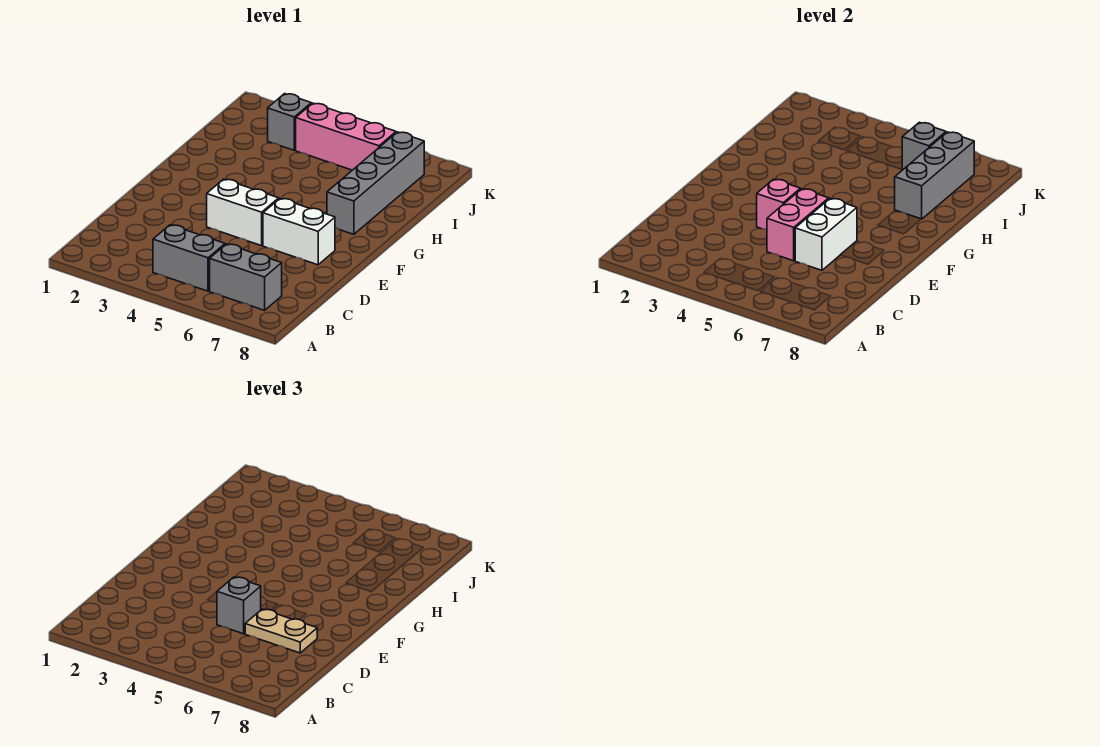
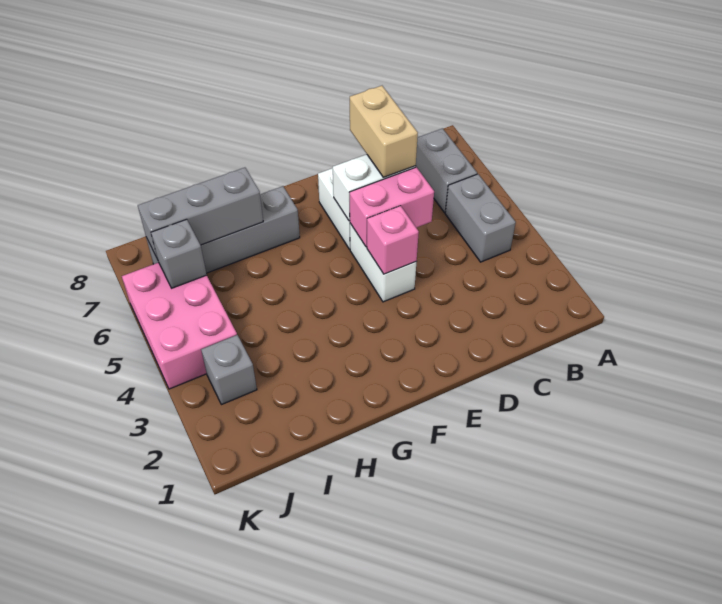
grey 1x1 brick [217,577,261,634] -> none
tan 1x2 plate [245,609,317,653] -> tan 1x2 brick [350,86,418,177]
pink 1x3 brick [296,103,396,170] -> pink 2x3 brick [122,262,237,389]

